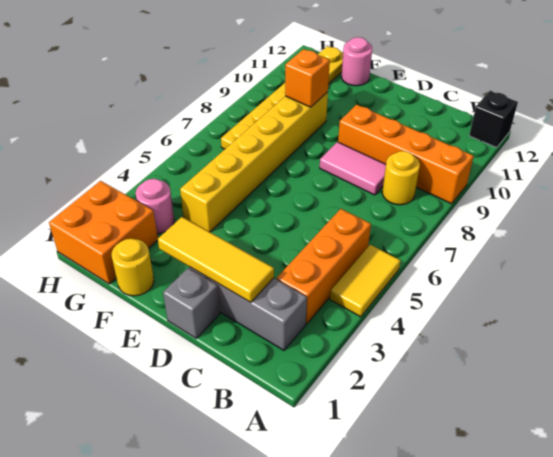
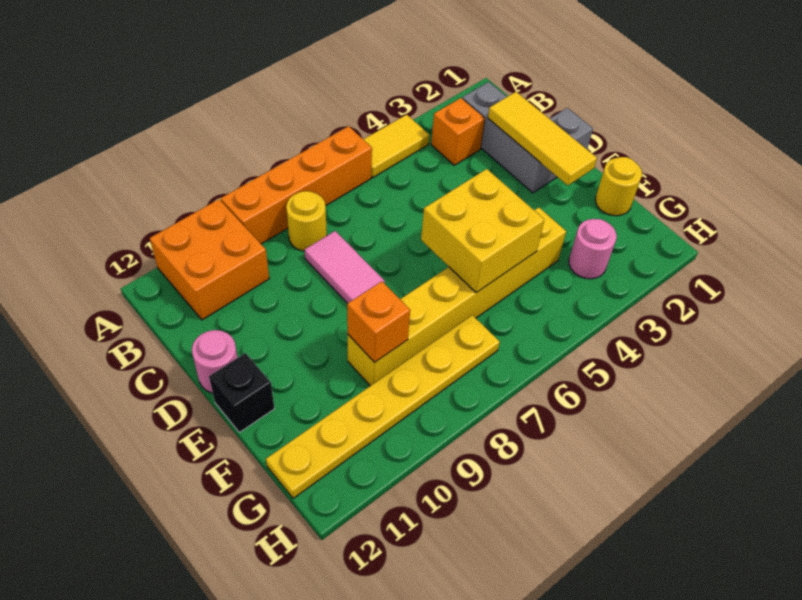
orange 1x4 brick [338,105,474,204] -> orange 1x4 brick turned to [221,126,372,244]
black 1x1 brick [469,91,518,148] -> black 1x1 brick moved to [209,353,275,432]
orange 1x3 brick [277,209,371,324] -> orange 1x1 brick [431,98,485,165]
none -> yellow 2x2 brick [421,169,545,293]
pink 1x1 round brick [341,37,372,86] -> pink 1x1 round brick moved to [192,330,238,393]
orange 2x2 brick [49,181,158,284] -> orange 2x2 brick moved to [150,199,269,320]

